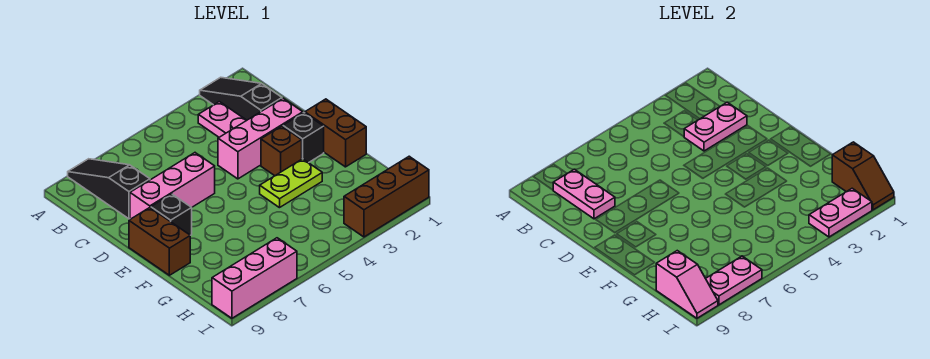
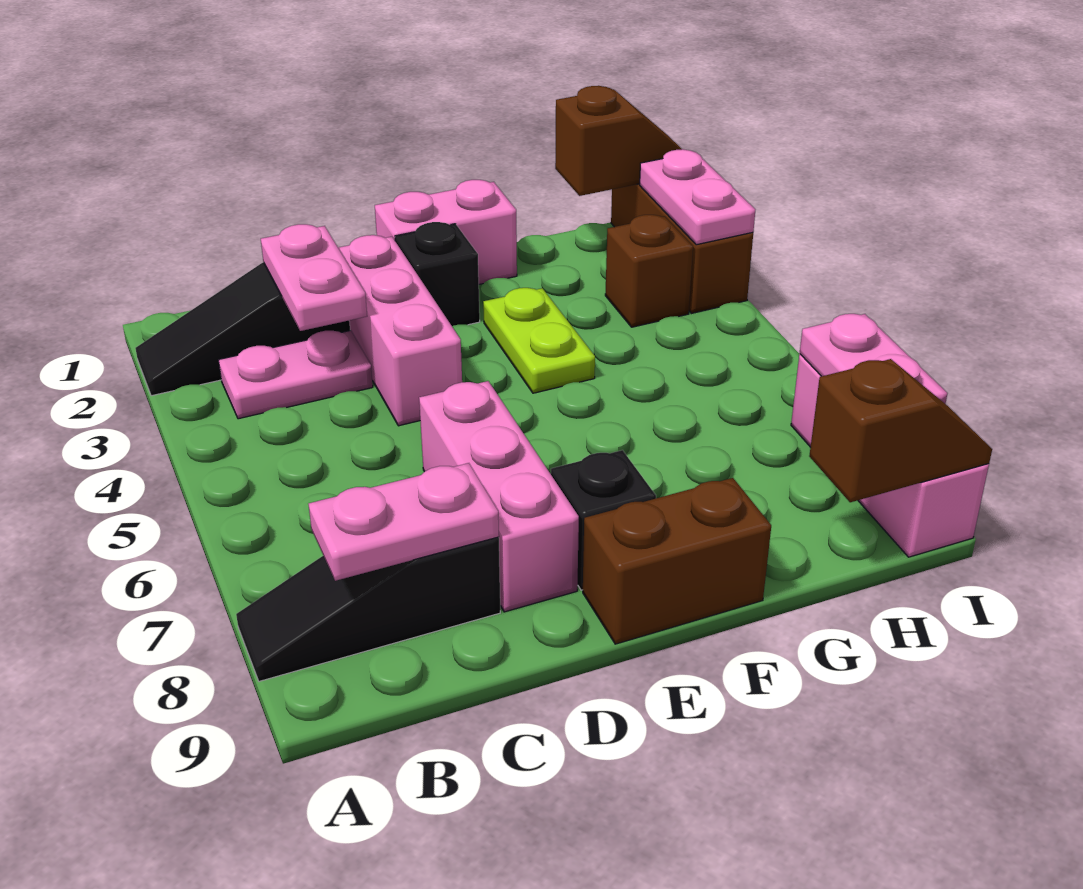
brown 1x2 brick [305,99,366,167] -> pink 1x2 brick [375,180,517,284]
brown 1x1 brick [261,126,302,176] -> brown 1x1 brick moved to [605,215,693,327]
pink 1x2 slope [656,251,718,318] -> brown 1x2 slope [809,359,992,502]

